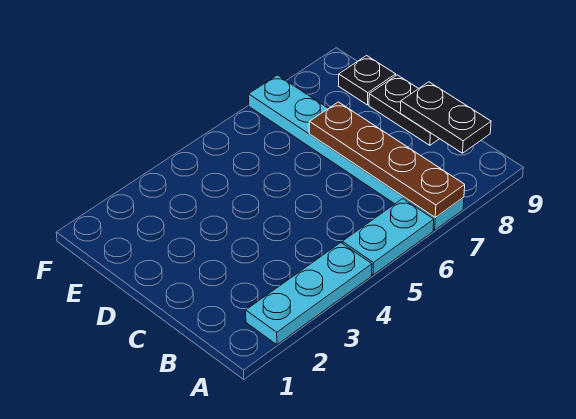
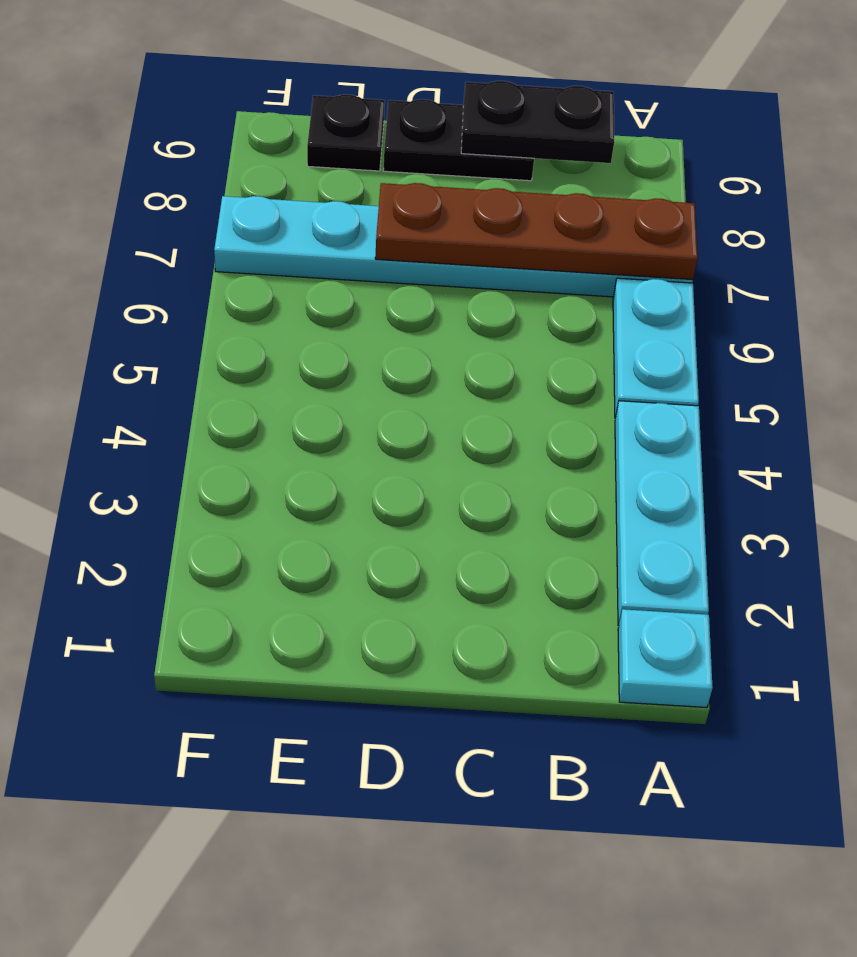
none -> cyan 1x1 plate [618,609,713,708]

